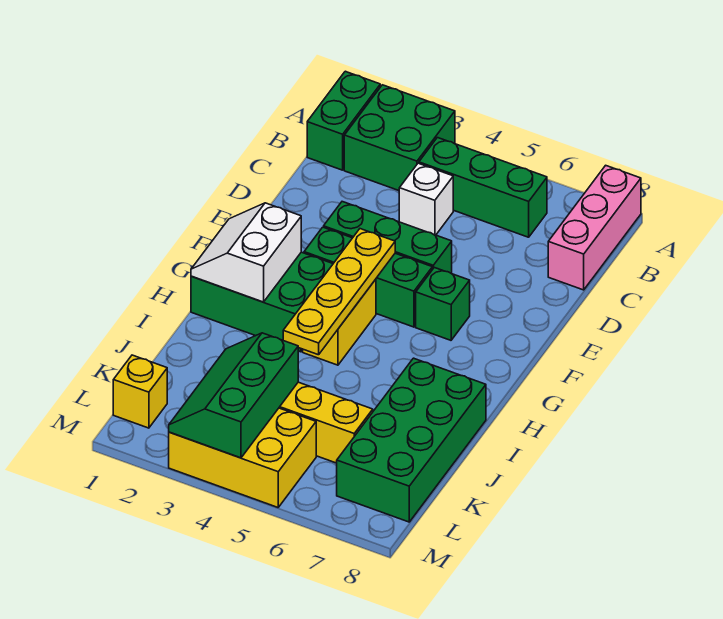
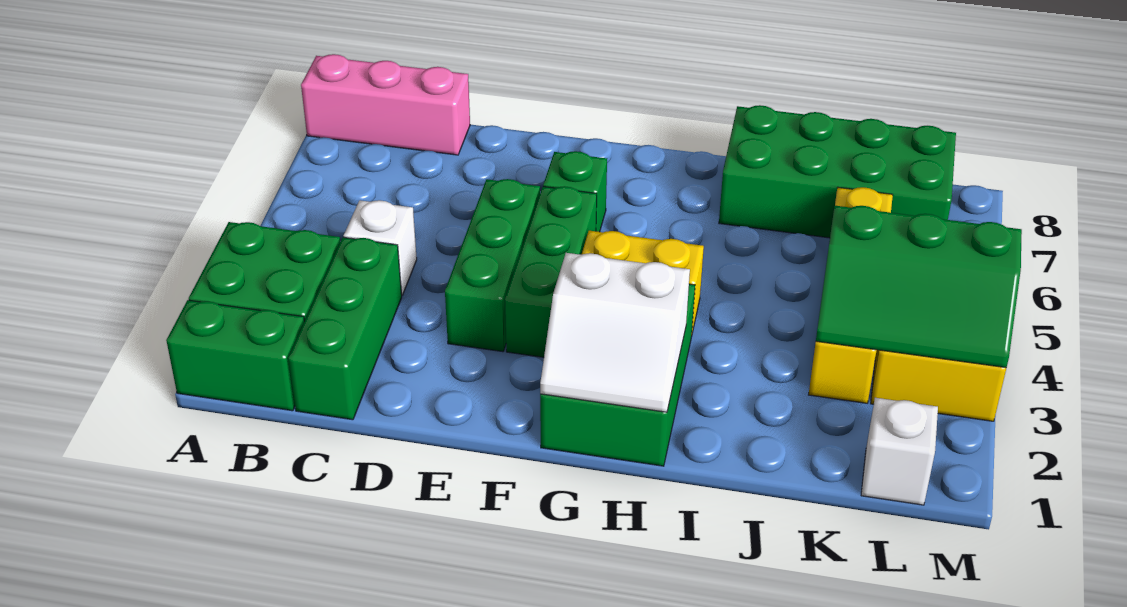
green 1x3 brick [419,138,547,237] -> green 1x3 brick moved to [289,237,402,420]
yellow 1x4 plate [283,229,395,355] -> none
yellow 1x1 brick [113,355,167,428] -> white 1x1 brick [861,398,938,505]

